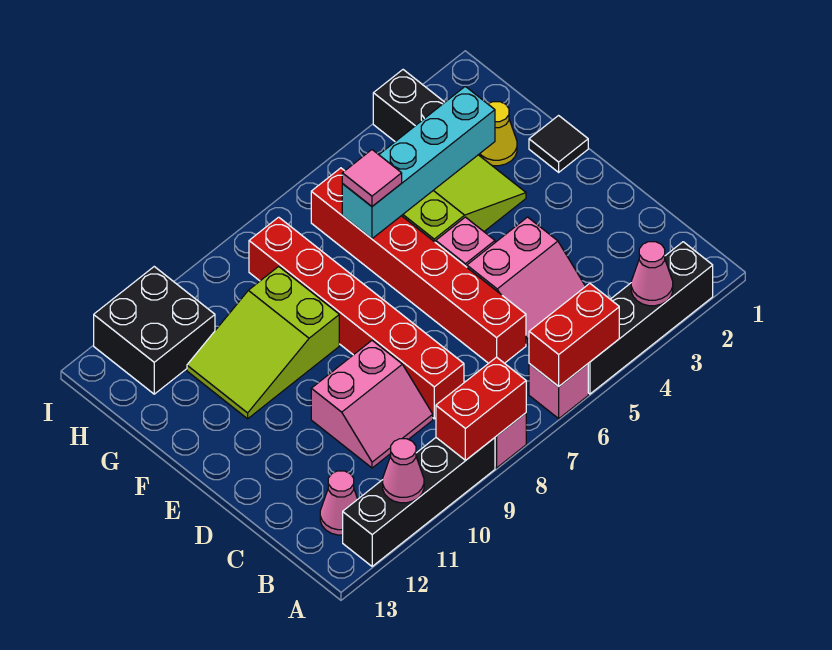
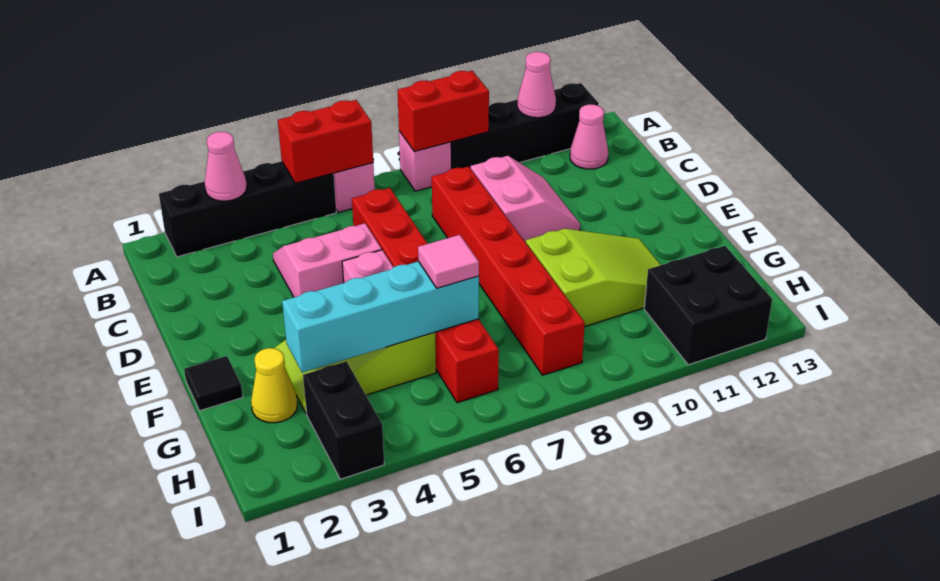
pink 2x2 slope [311,341,433,468] -> pink 2x2 slope turned to [471,156,580,243]

